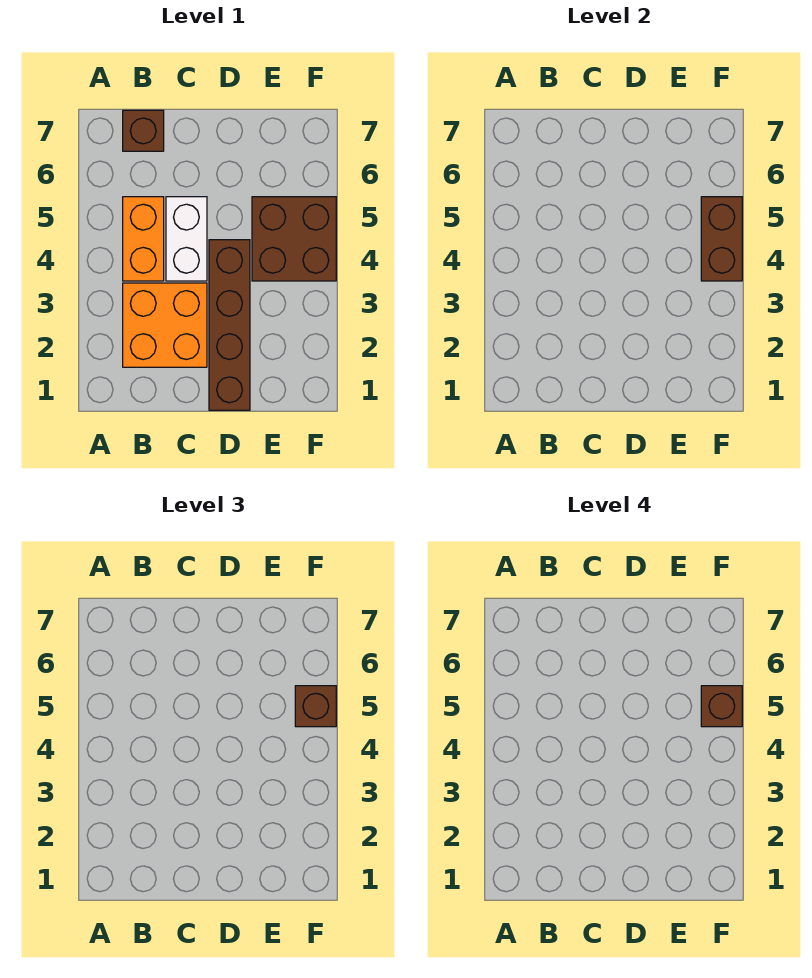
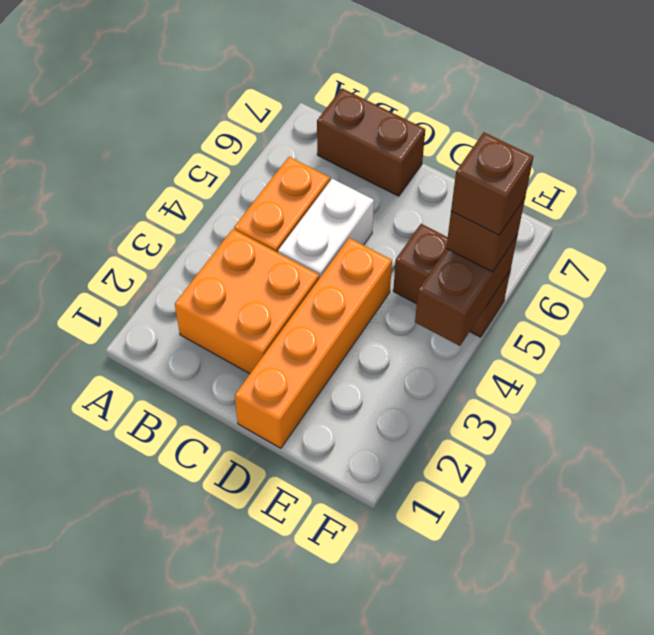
brown 1x1 brick [123,110,164,151] -> brown 1x2 brick [317,88,425,196]
brown 1x4 brick [209,240,250,410] -> orange 1x4 brick [235,238,392,448]
brown 2x2 brick [252,197,336,281] -> brown 1x2 brick [393,224,511,337]

